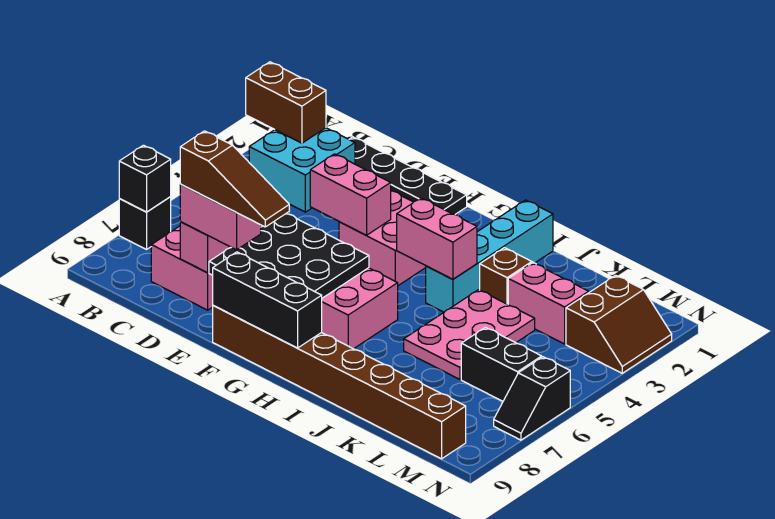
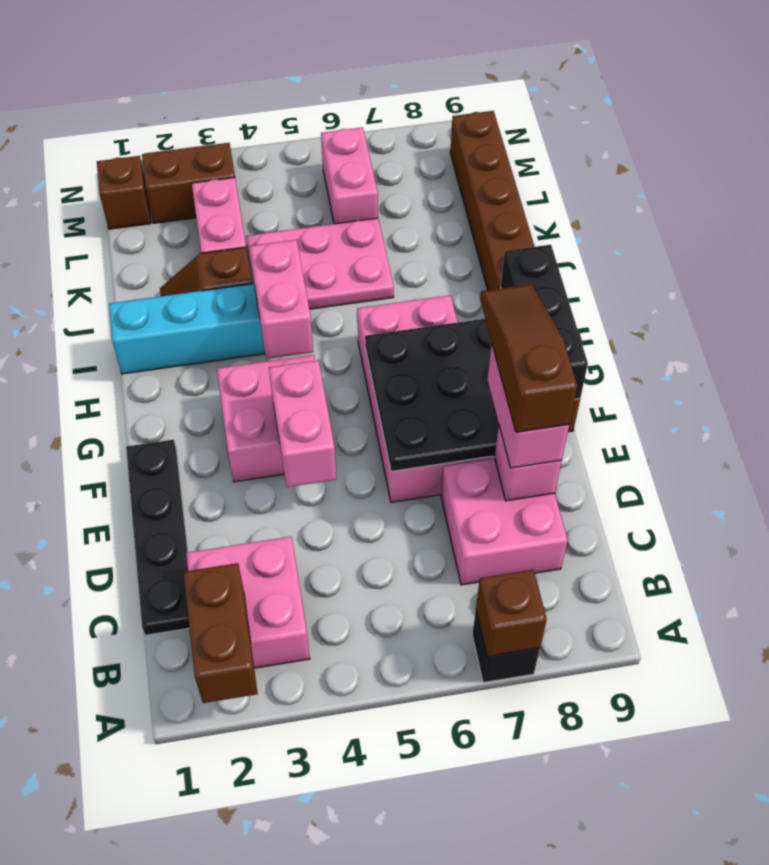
black 1x1 brick [119,145,171,212] -> brown 1x1 brick [476,570,547,656]
cyan 2x2 brick [249,128,355,212] -> pink 2x2 brick [186,537,310,668]
black 1x2 brick [461,327,542,401] -> pink 1x2 brick [321,127,378,224]
none -> brown 1x1 brick [97,156,151,229]
black 1x2 slope [494,357,570,440] -> none

